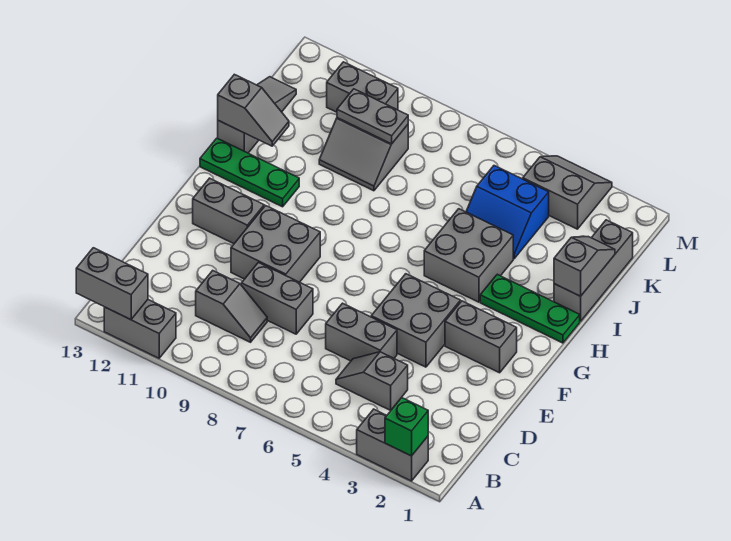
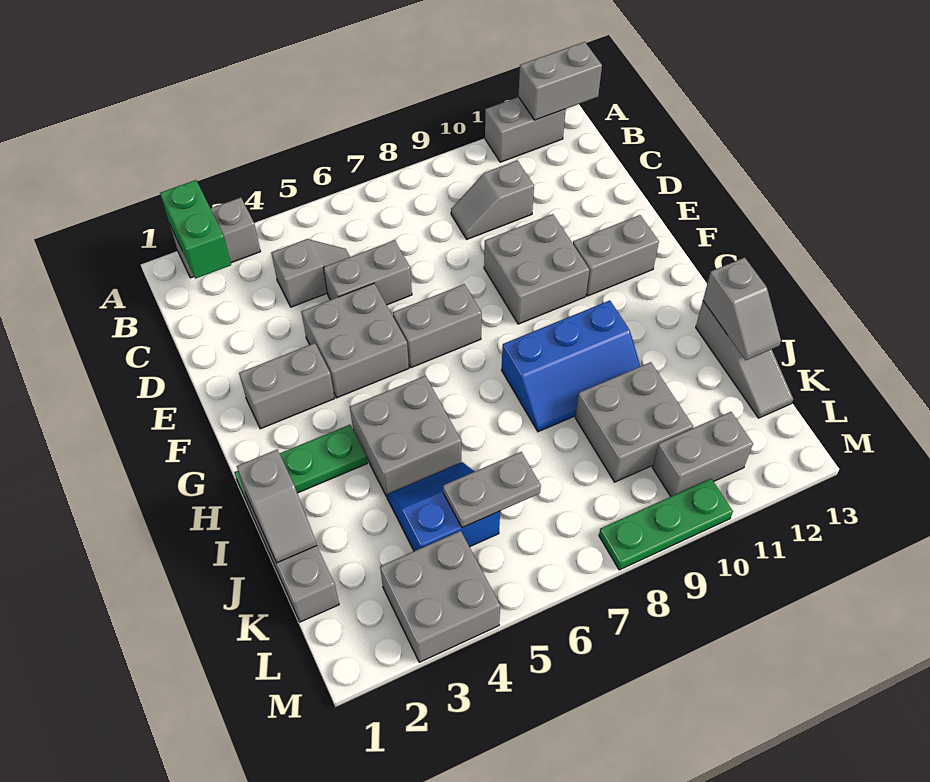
green 1x1 brick [385,398,428,456] -> green 1x2 brick [160,180,231,279]
grey 1x2 brick [241,262,313,334] -> grey 1x2 brick moved to [393,284,482,368]
none -> blue 2x3 slope [502,300,640,432]
green 1x3 plate [200,138,299,207] -> green 1x3 plate moved to [599,479,733,570]
grey 1x2 slope [218,74,289,146] -> grey 1x2 slope turned to [703,257,781,360]
grey 2x2 slope [319,118,408,191] -> grey 2x2 brick [575,362,693,482]
grey 1x2 plate [337,89,408,144] -> grey 1x2 plate moved to [443,452,541,528]
grey 2x2 slope [523,156,612,229] -> grey 2x2 brick [380,531,500,662]

